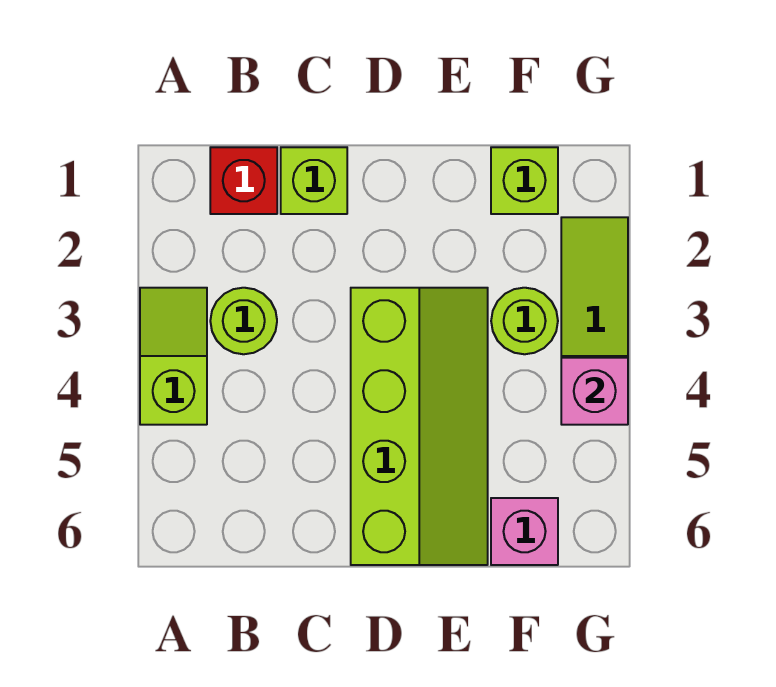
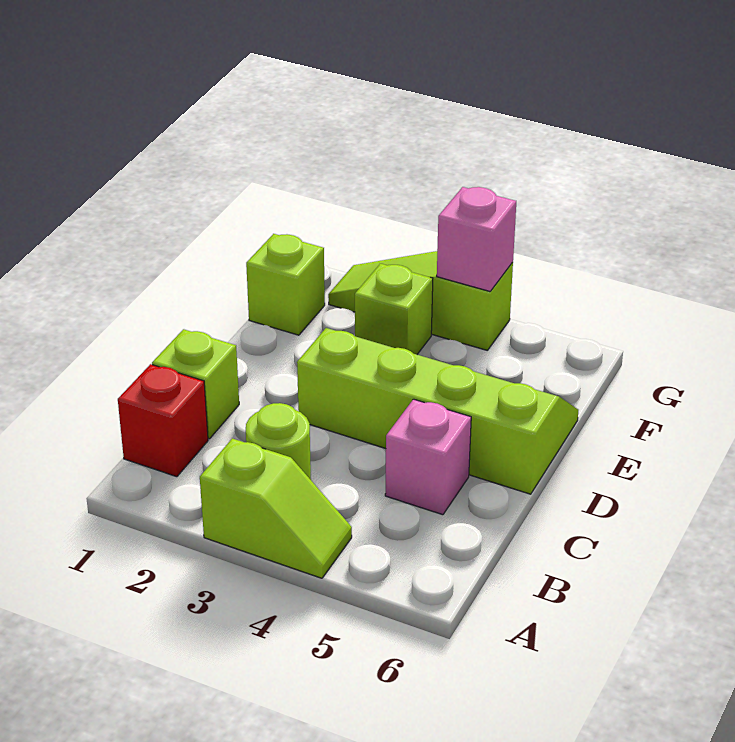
lime 1x2 slope [140,288,207,425] -> lime 1x2 slope turned to [200,438,352,578]
lime 1x1 round brick [491,288,558,354] -> lime 1x1 brick [355,264,433,354]
pink 1x1 brick [491,498,558,565] -> pink 1x1 brick moved to [385,399,471,515]

